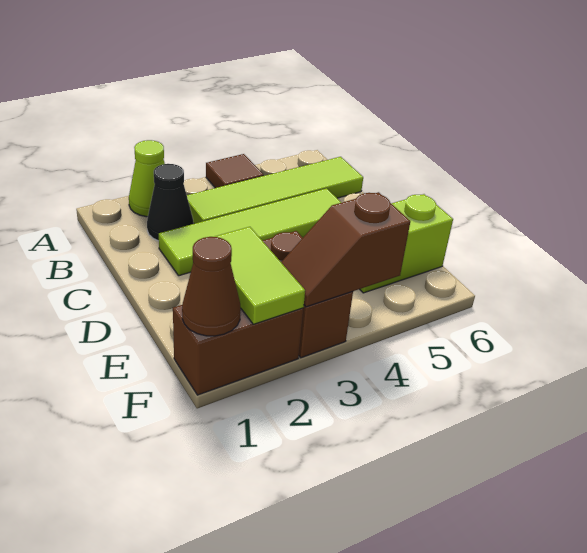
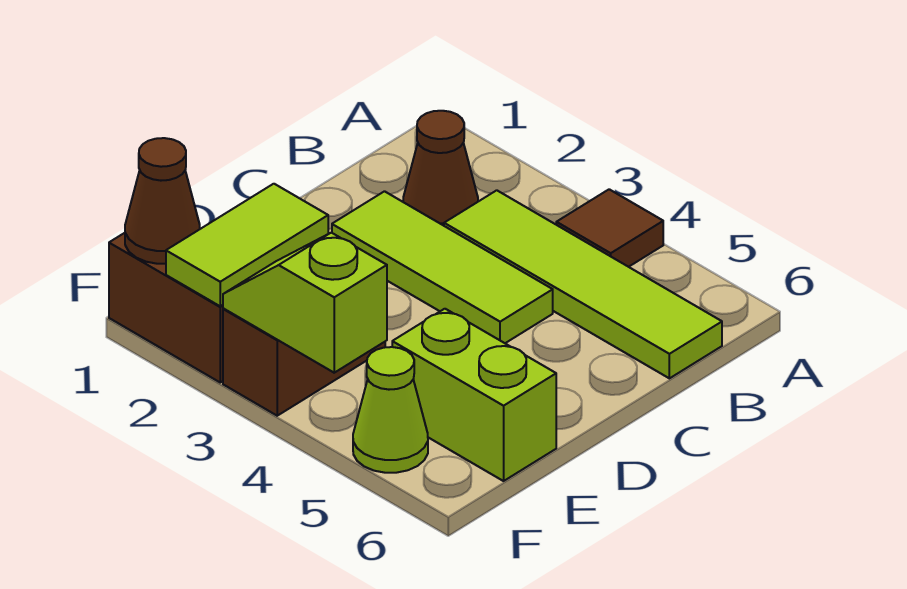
lime 1x1 cone [129,140,165,217] -> lime 1x1 cone moved to [353,347,428,473]
black 1x1 cone [147,164,193,241] -> brown 1x1 cone [403,111,478,226]
lime 1x4 tile [159,188,341,276] -> lime 1x3 tile [332,191,553,343]
brown 1x2 slope [281,192,410,307] -> lime 1x2 slope [223,233,387,373]

